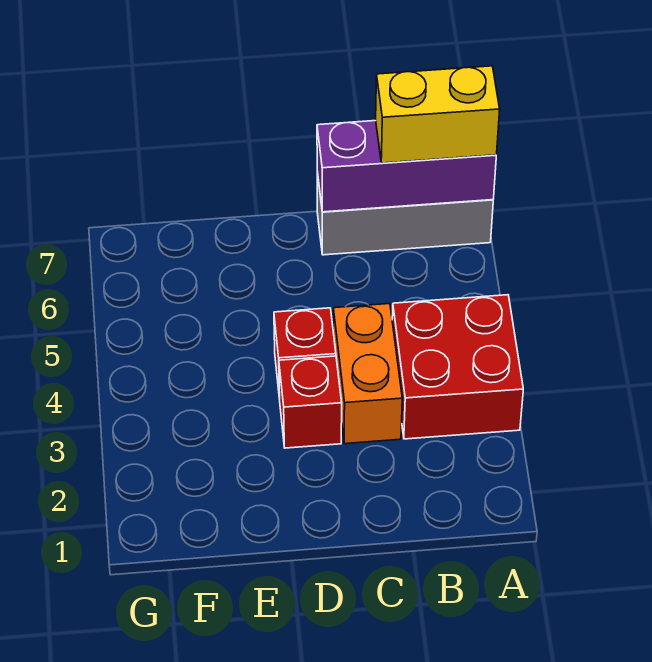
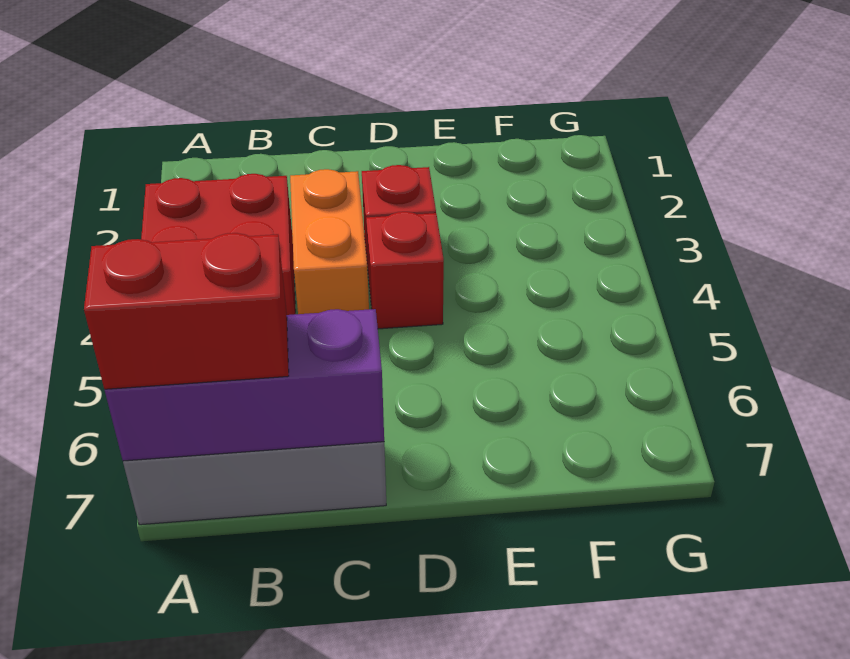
yellow 1x2 brick [376,66,500,163] -> red 1x2 brick [84,233,289,389]

